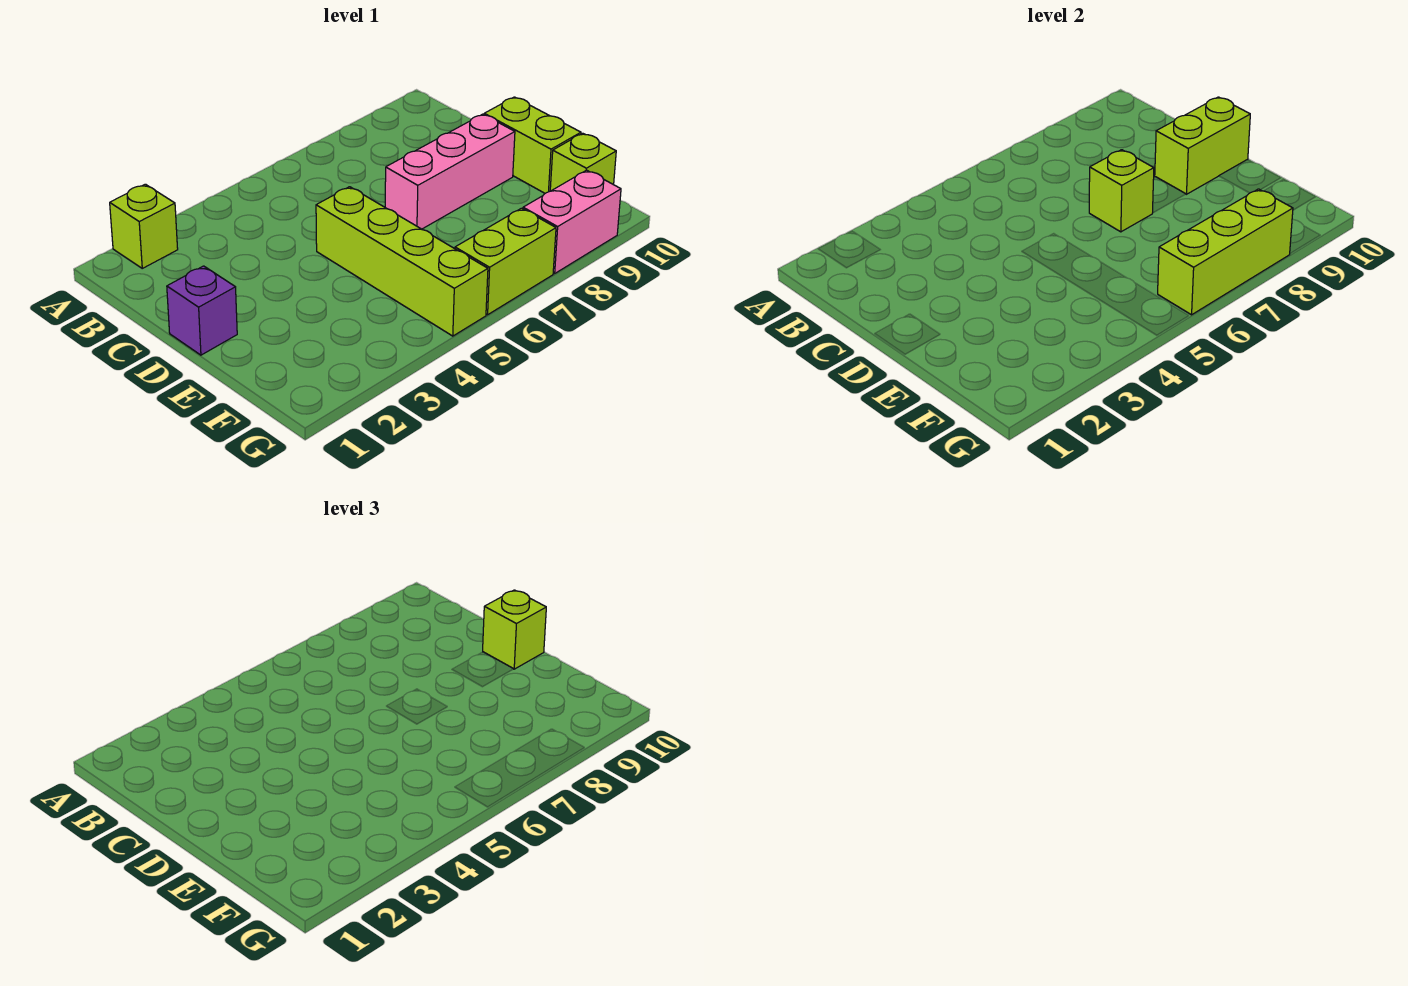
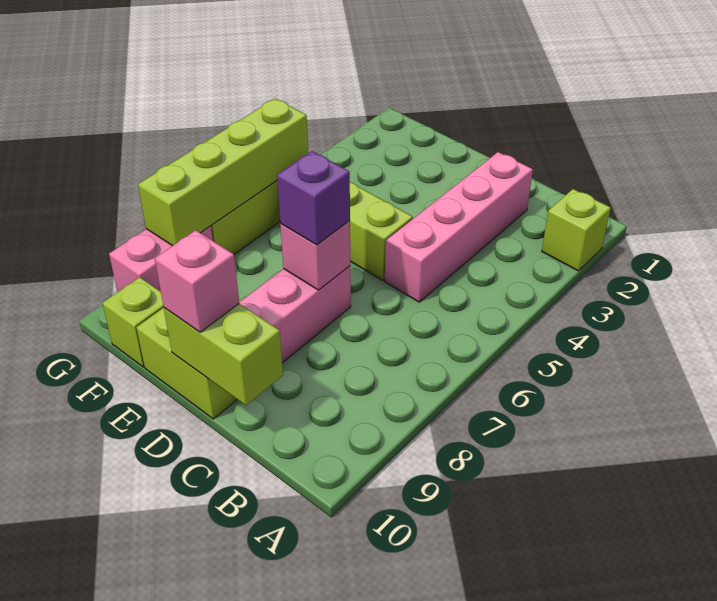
none -> pink 1x4 brick [385,152,533,302]
purple 1x1 brick [167,266,237,355] -> purple 1x1 brick moved to [277,151,350,245]
lime 1x1 brick [1089,150,1154,232] -> pink 1x1 brick [280,220,350,290]
lime 1x2 brick [1155,97,1250,194] -> lime 1x2 brick turned to [164,304,283,405]
lime 1x1 brick [483,590,546,669] -> pink 1x1 brick [155,230,239,332]
lime 1x3 brick [1158,189,1293,315] -> lime 1x4 brick [138,99,308,246]

